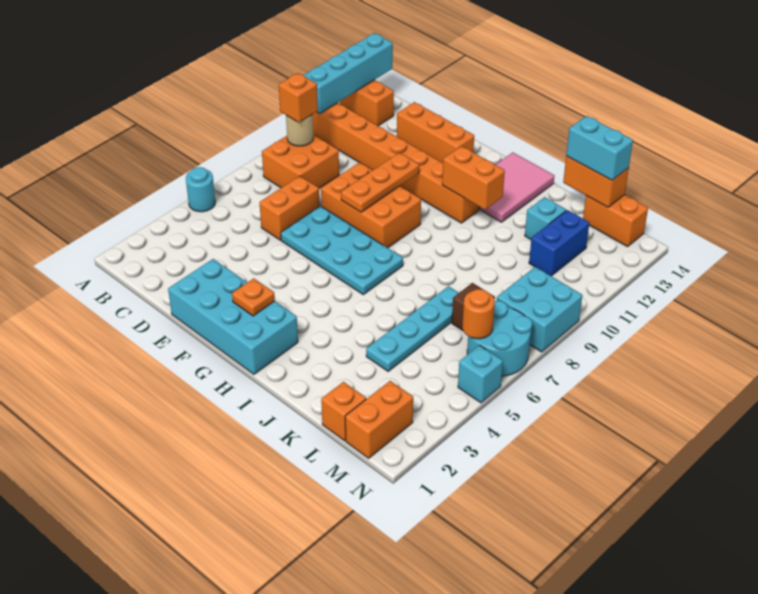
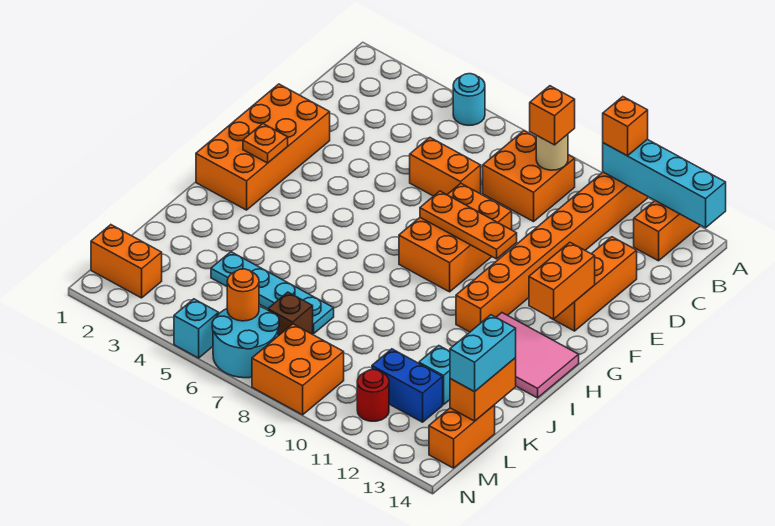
cyan 2x4 brick [168,259,298,374] -> orange 2x4 brick [196,84,330,210]
cyan 2x4 plate [281,206,403,295] -> none
orange 1x2 brick [442,146,505,210] -> orange 1x2 brick moved to [529,242,595,319]
orange 1x1 brick [321,382,366,441] -> orange 1x1 brick moved to [603,97,648,156]
cyan 2x2 brick [497,267,582,352] -> orange 2x2 brick [252,324,344,415]
none -> red 1x1 round brick [357,370,389,421]

